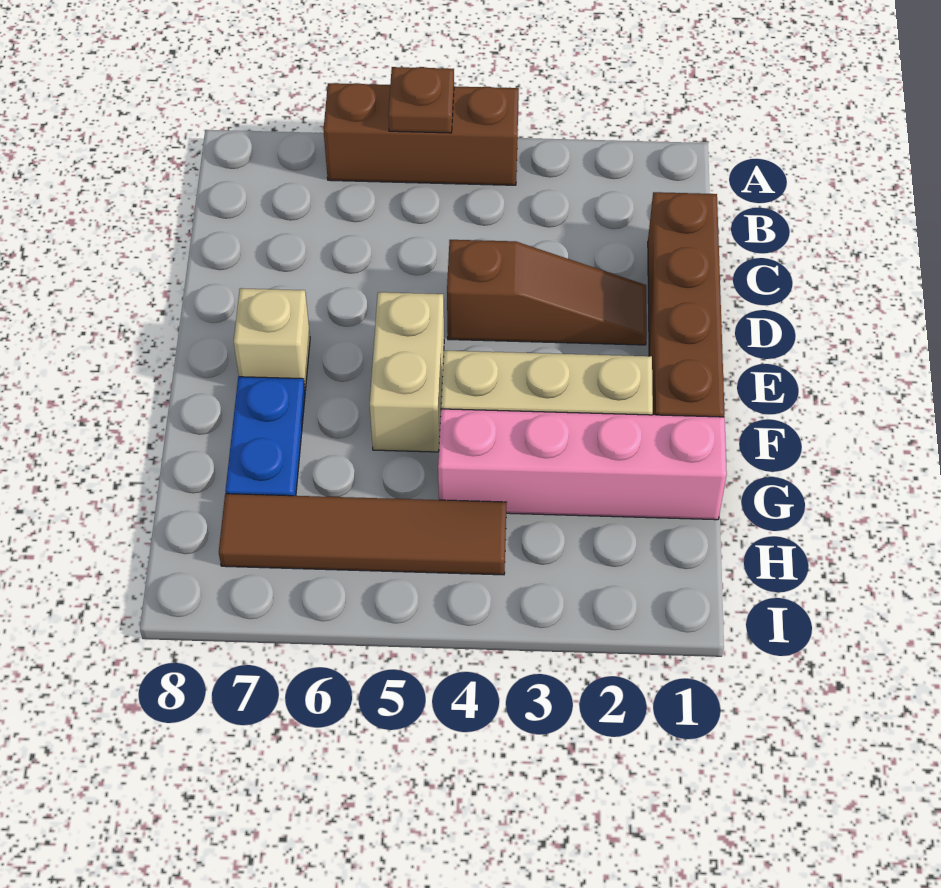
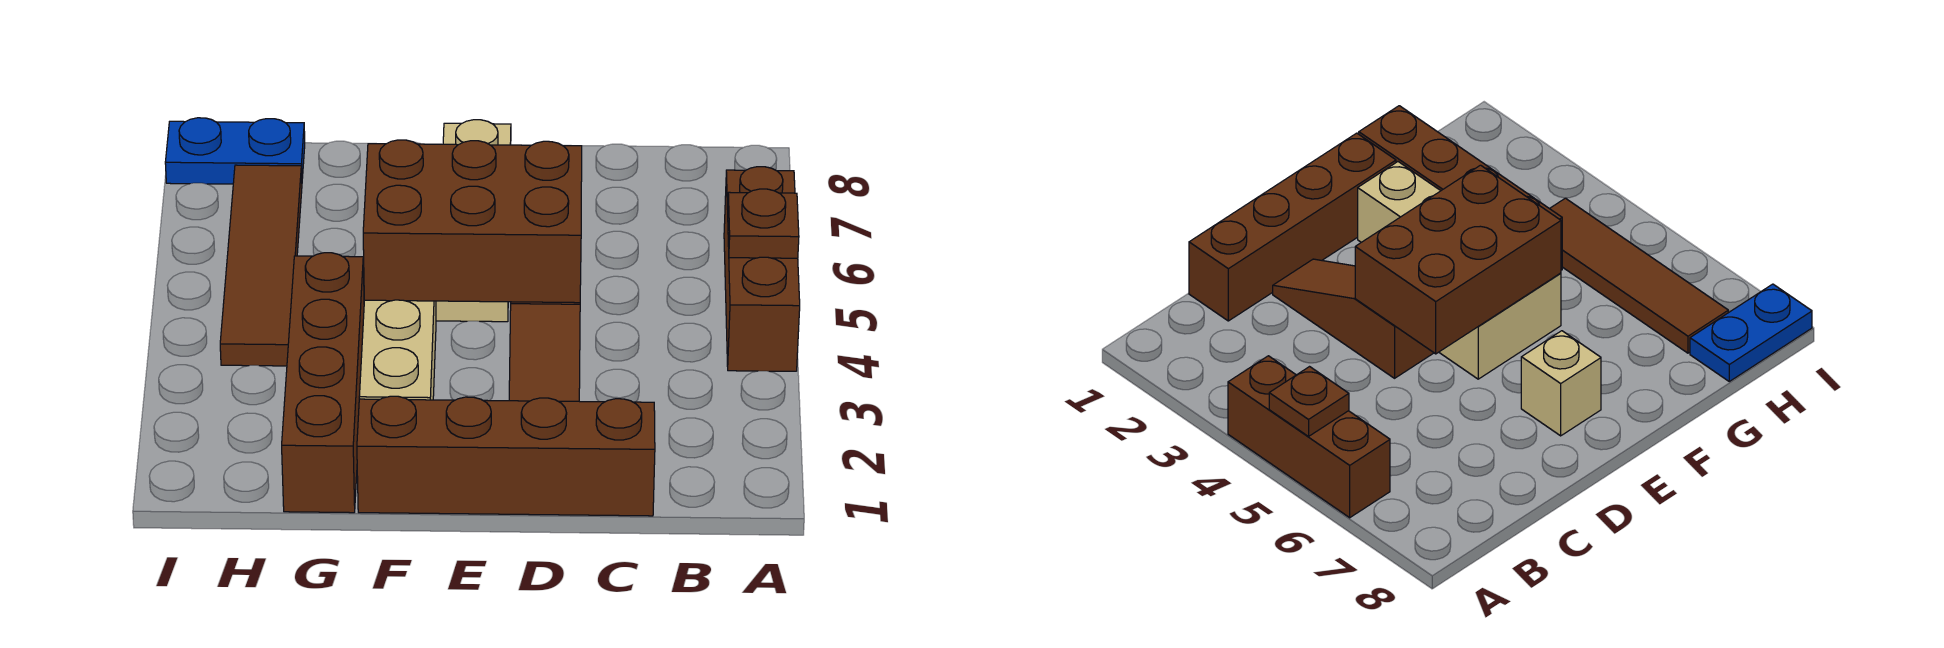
none -> brown 2x3 brick [363,140,582,303]
blue 1x2 plate [225,377,305,496] -> blue 1x2 plate moved to [165,118,305,184]
pink 1x4 brick [438,409,727,520] -> brown 1x4 brick [282,253,364,513]

